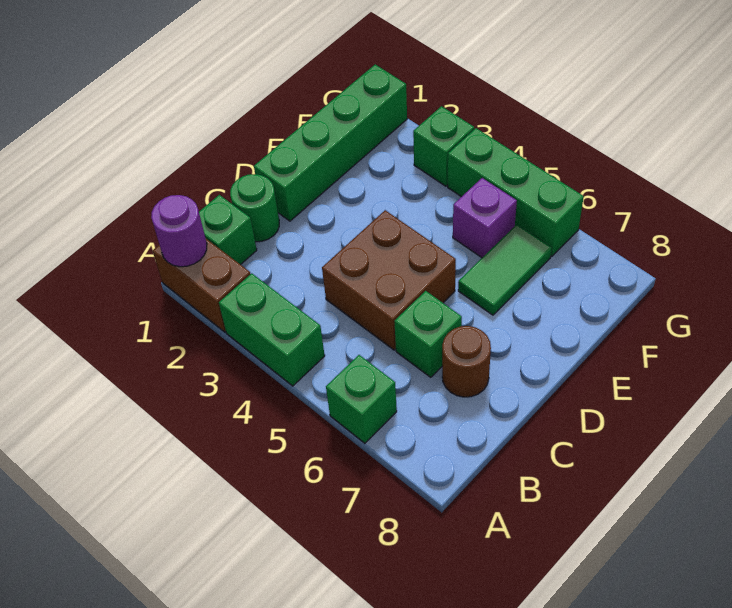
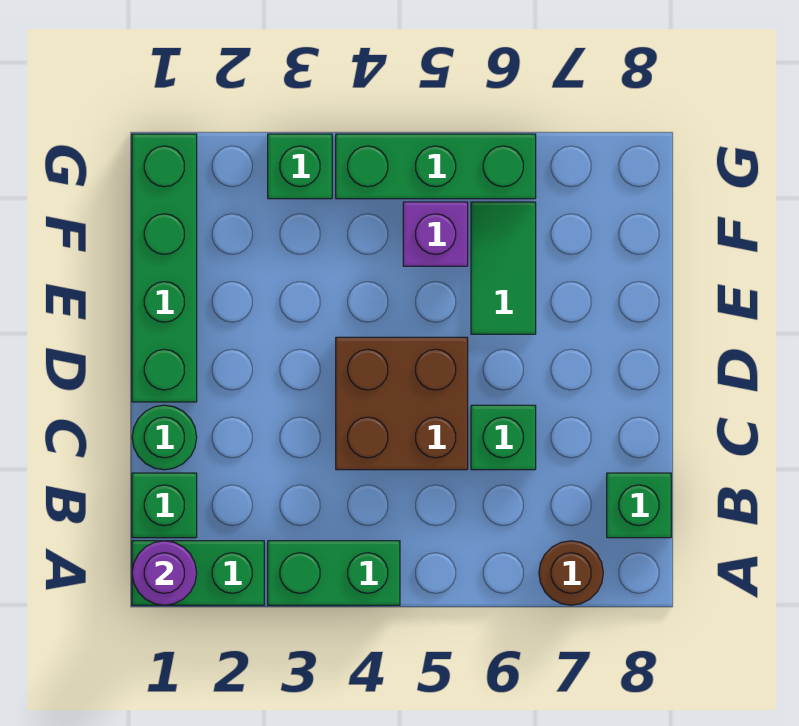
brown 1x2 brick [153,239,250,332] -> green 1x2 brick [132,541,264,605]
green 1x1 brick [326,355,397,443] -> green 1x1 brick moved to [607,473,671,538]
brown 1x1 round brick [442,326,491,397] -> brown 1x1 round brick moved to [539,541,603,605]

